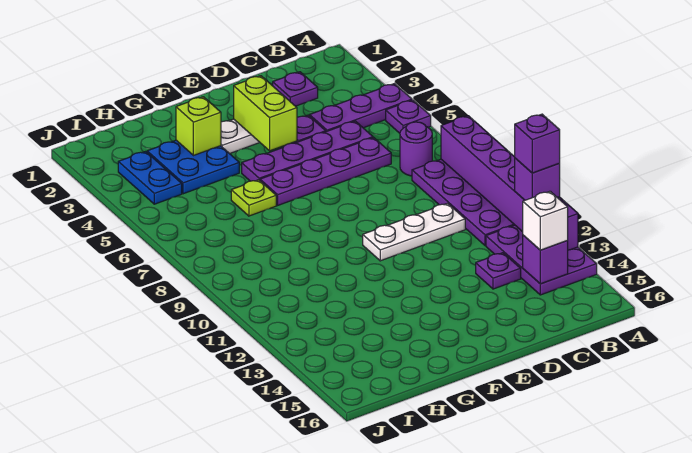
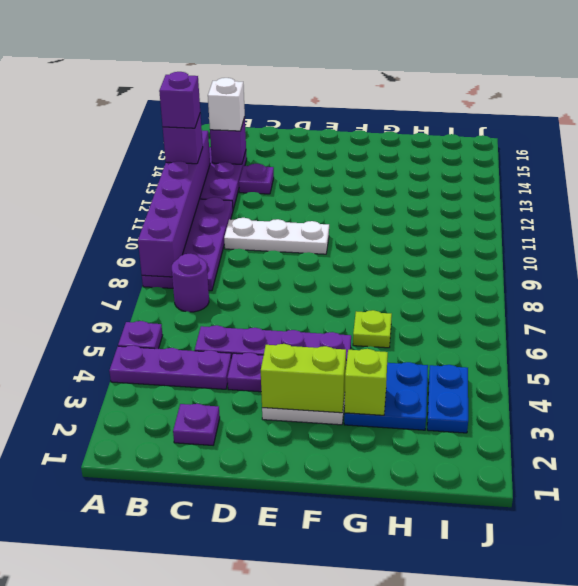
purple 1x4 plate [260,138,391,205] -> none
lime 1x2 brick [234,76,297,151] -> lime 1x2 brick turned to [261,344,346,413]

